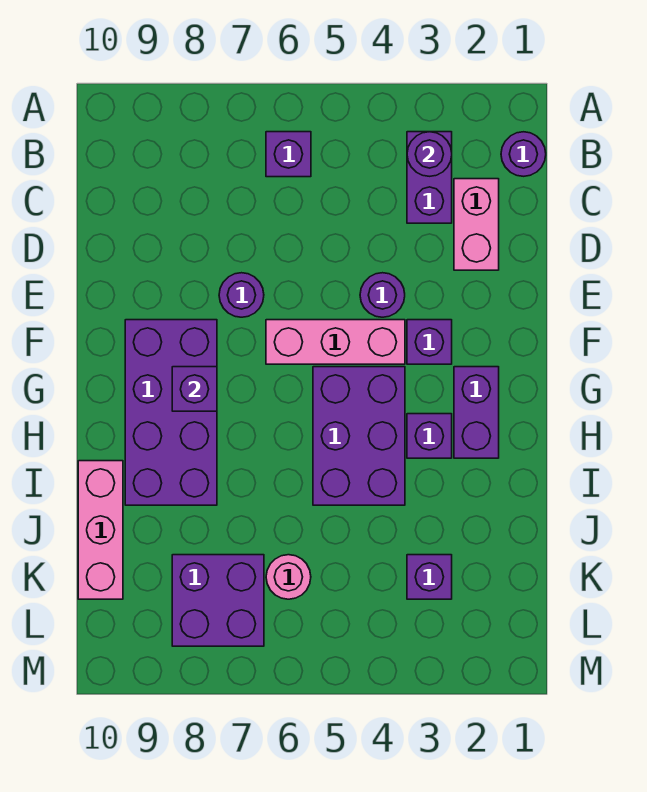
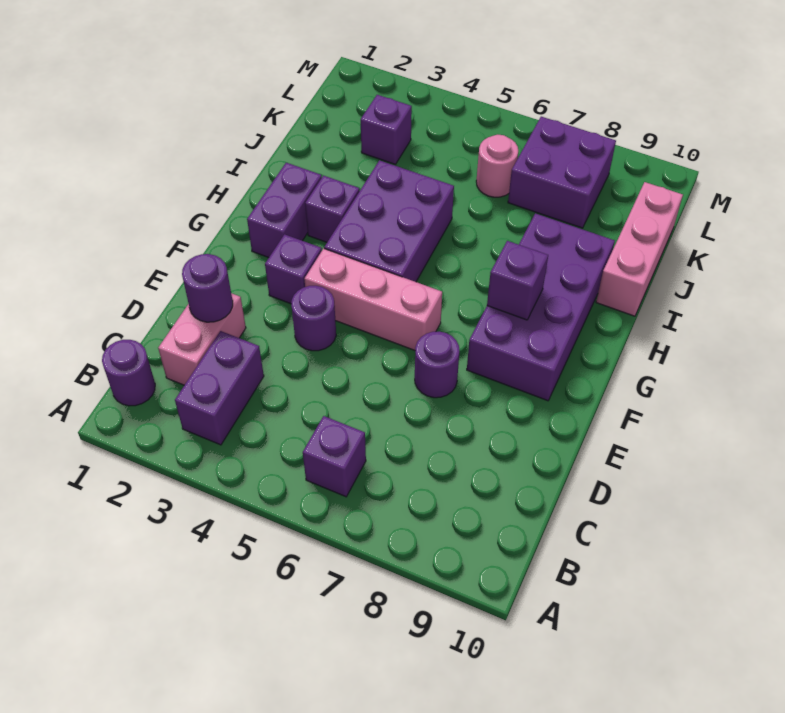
purple 1x1 round brick [407,132,452,176] -> purple 1x1 round brick moved to [182,254,233,322]

